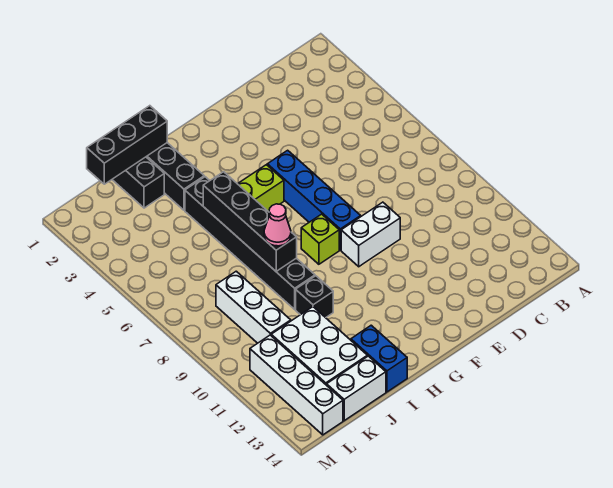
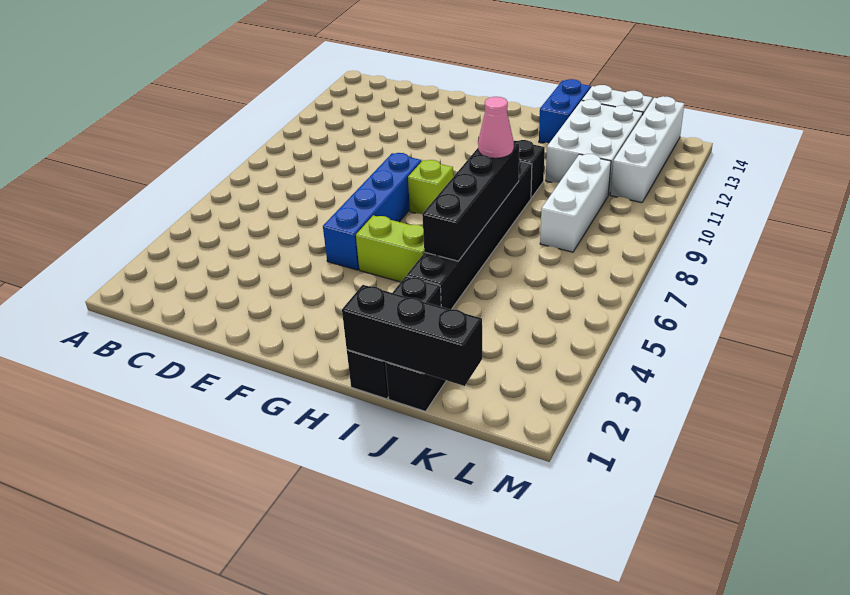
white 1x2 brick [341,202,400,267] -> none

